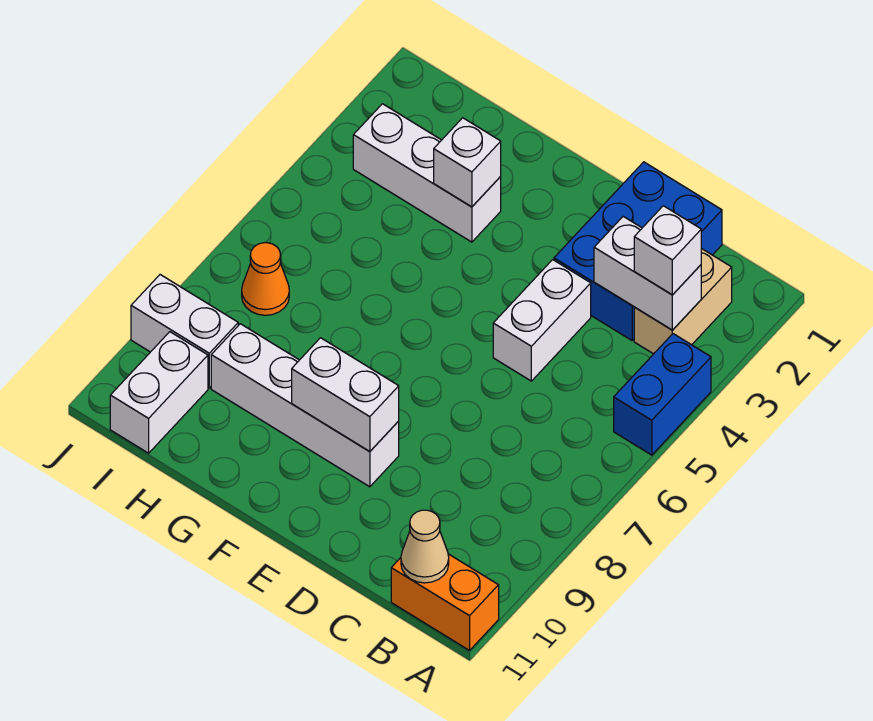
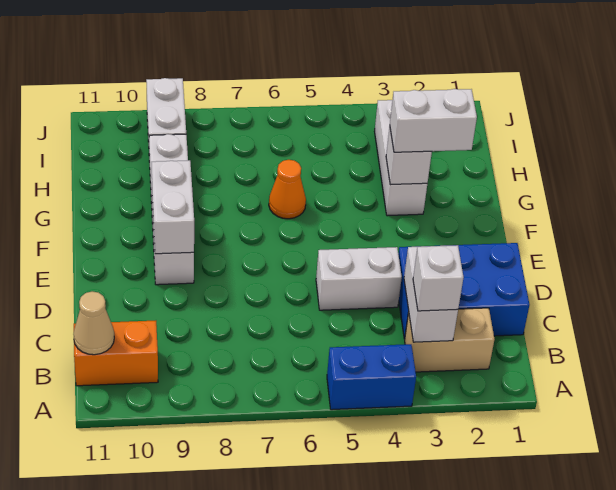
orange 1x2 brick [391,554,499,650] -> orange 1x2 brick turned to [74,321,158,386]
orange 1x1 cone [242,243,289,315] -> orange 1x1 cone moved to [269,160,306,219]
white 1x2 brick [110,332,208,453] -> white 1x2 brick moved to [390,89,477,152]

